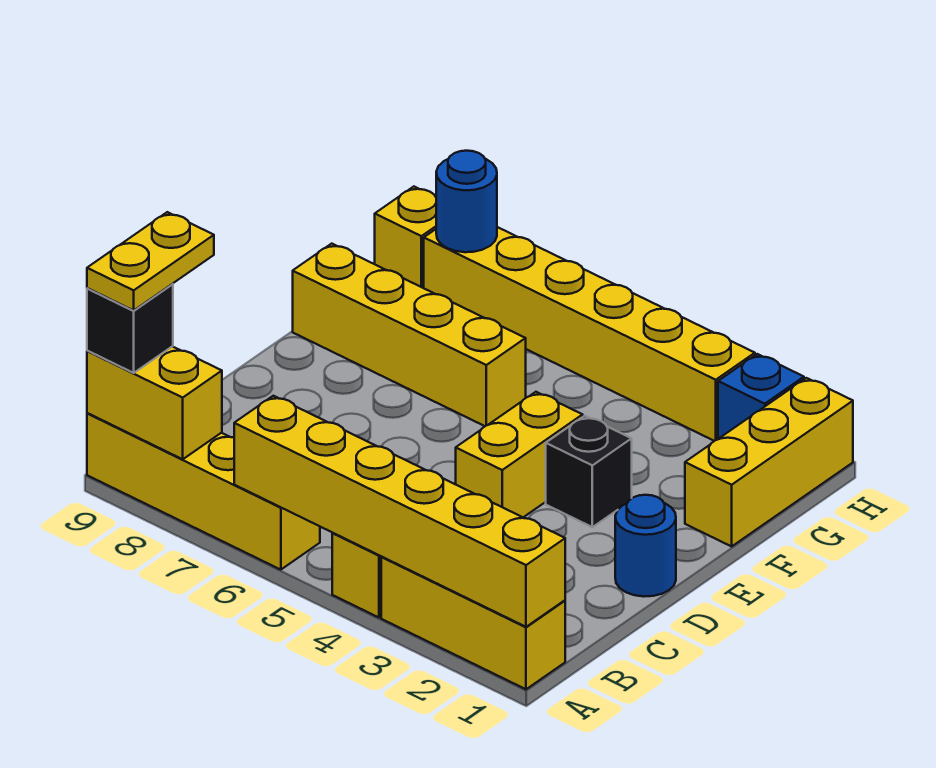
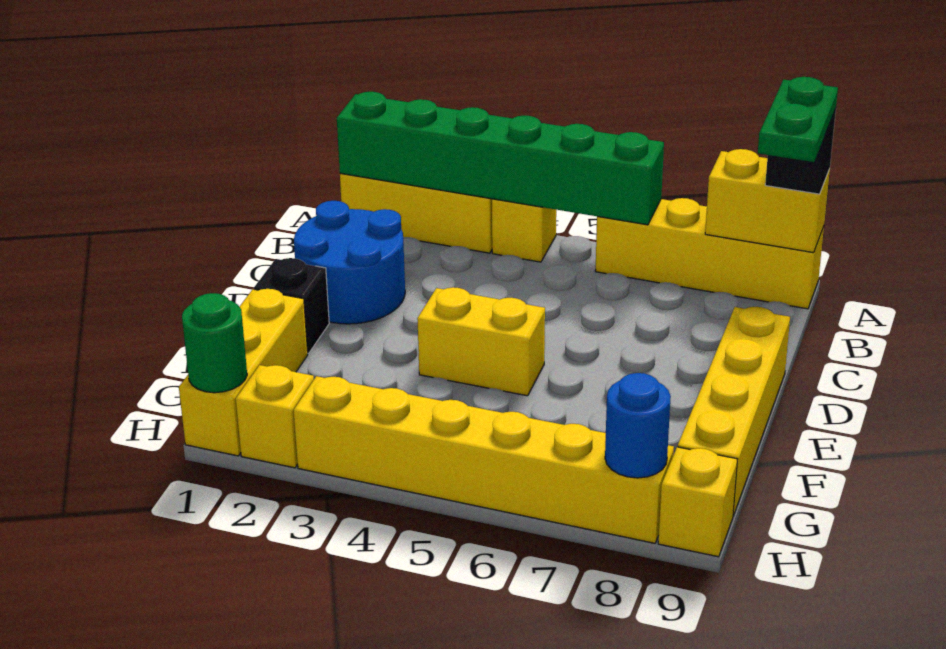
yellow 1x6 brick [234,396,565,627] -> green 1x6 brick [337,92,664,225]
yellow 1x2 plate [87,212,214,310] -> green 1x2 plate [758,77,838,162]
blue 1x1 round brick [615,495,676,597] -> blue 2x2 round brick [294,201,405,324]
yellow 1x2 brick [456,392,583,517] -> yellow 1x2 brick turned to [417,287,545,396]
black 1x1 brick [546,416,632,527] -> black 1x1 brick moved to [254,258,329,353]
yellow 1x4 brick [293,244,526,426] -> yellow 1x4 brick turned to [678,307,790,516]
none -> green 1x1 round brick [182,293,247,393]
blue 1x1 brick [718,354,804,439] -> yellow 1x1 brick [236,365,314,468]

